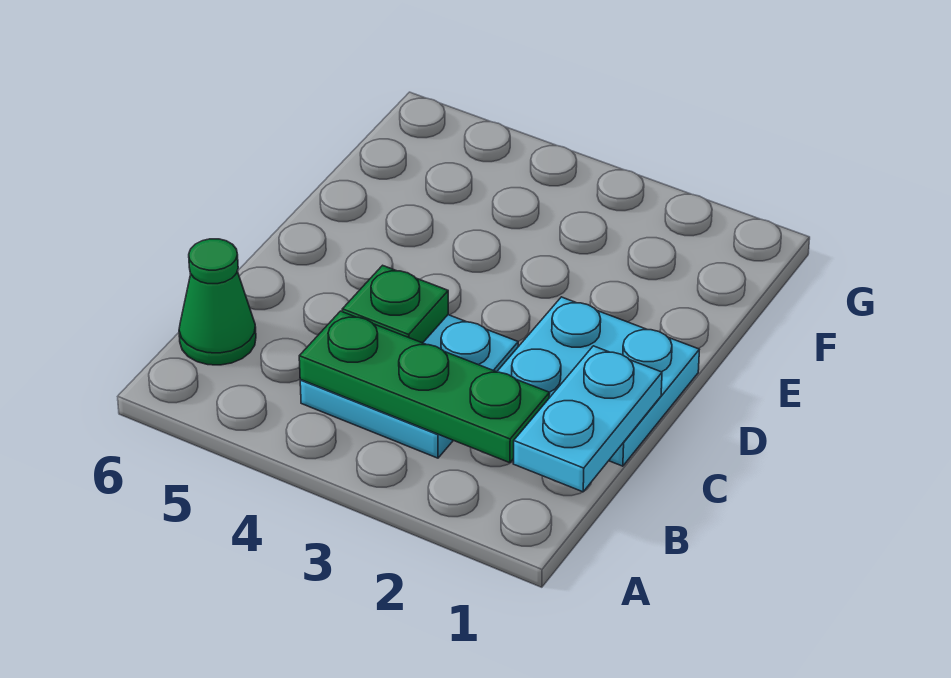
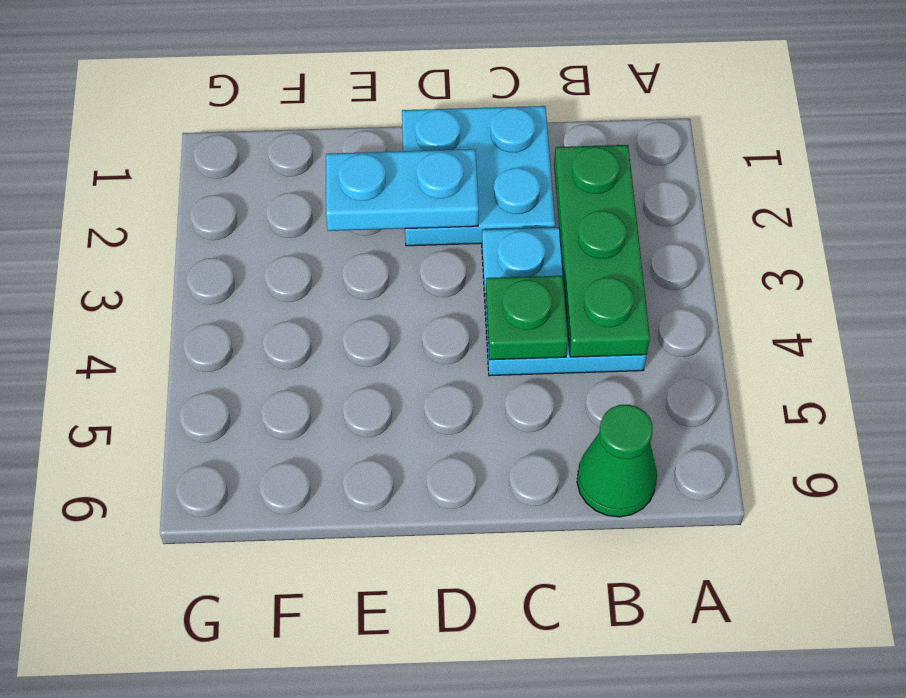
cyan 1x2 plate [513,346,662,492] -> cyan 1x2 plate moved to [326,149,479,231]

